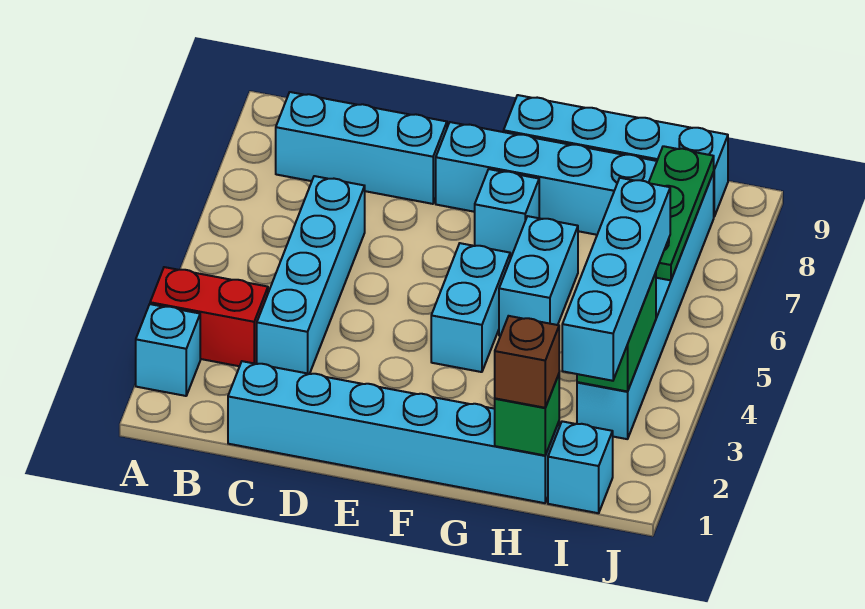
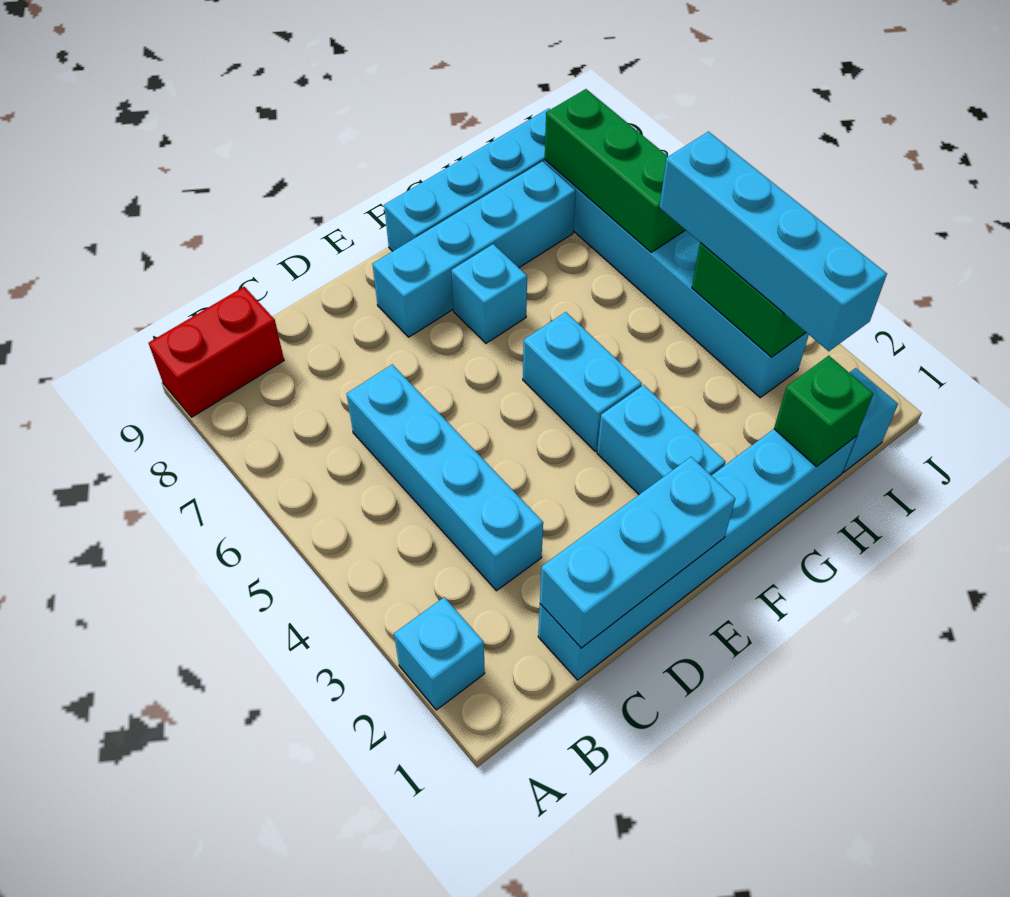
red 1x2 brick [150,267,268,366] -> red 1x2 brick moved to [149,287,284,417]
cyan 1x3 brick [276,92,447,204] -> cyan 1x3 brick moved to [540,457,735,648]
cyan 1x2 brick [499,216,578,336] -> cyan 1x2 brick moved to [597,385,725,495]
brown 1x1 brick [495,316,559,408] -> none
green 1x3 plate [649,146,714,280] -> green 1x3 brick [545,89,685,252]

